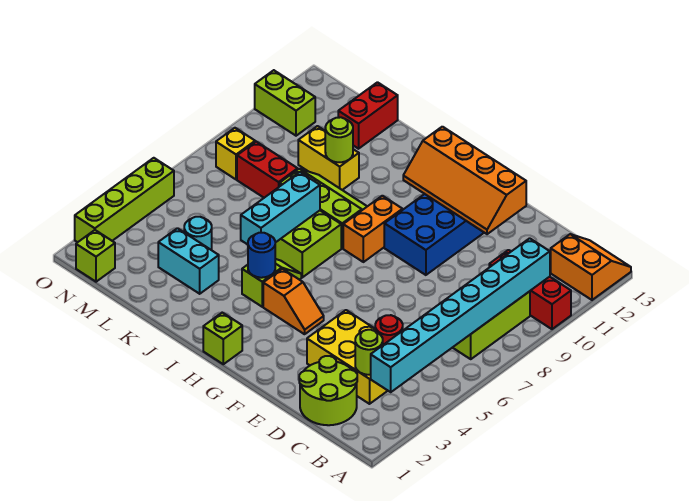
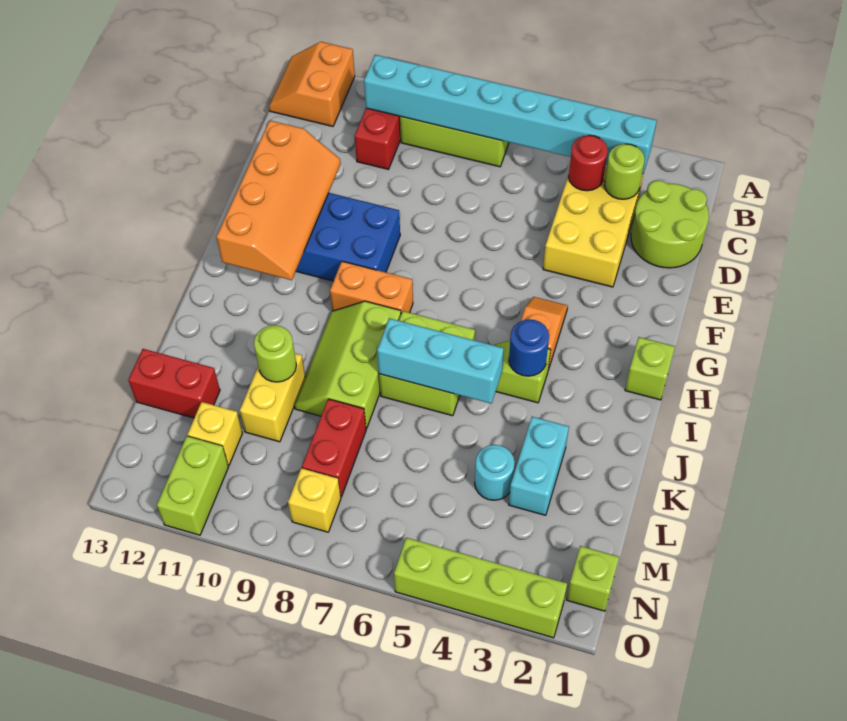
none -> yellow 1x1 brick [188,402,242,465]

